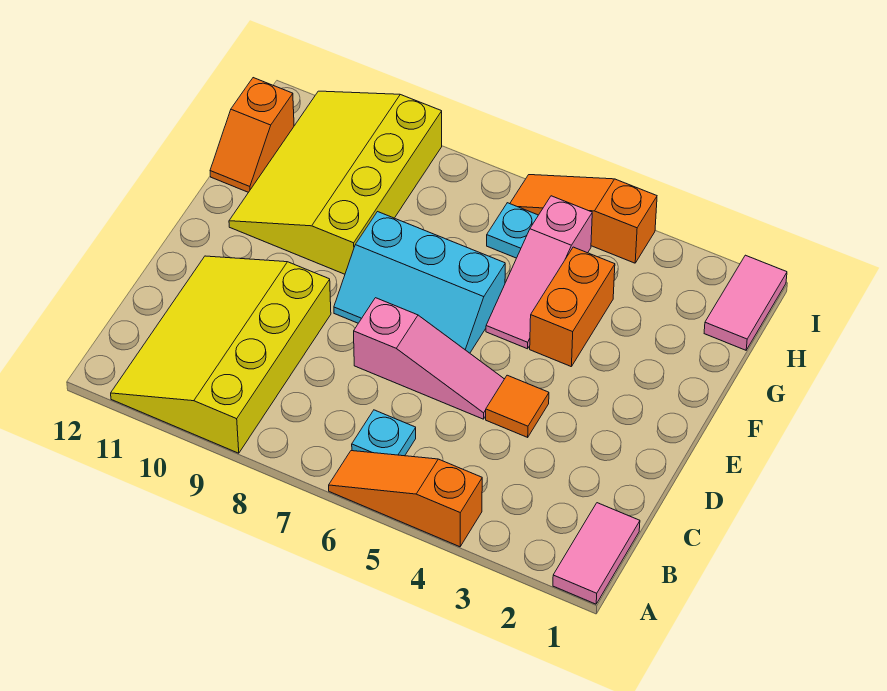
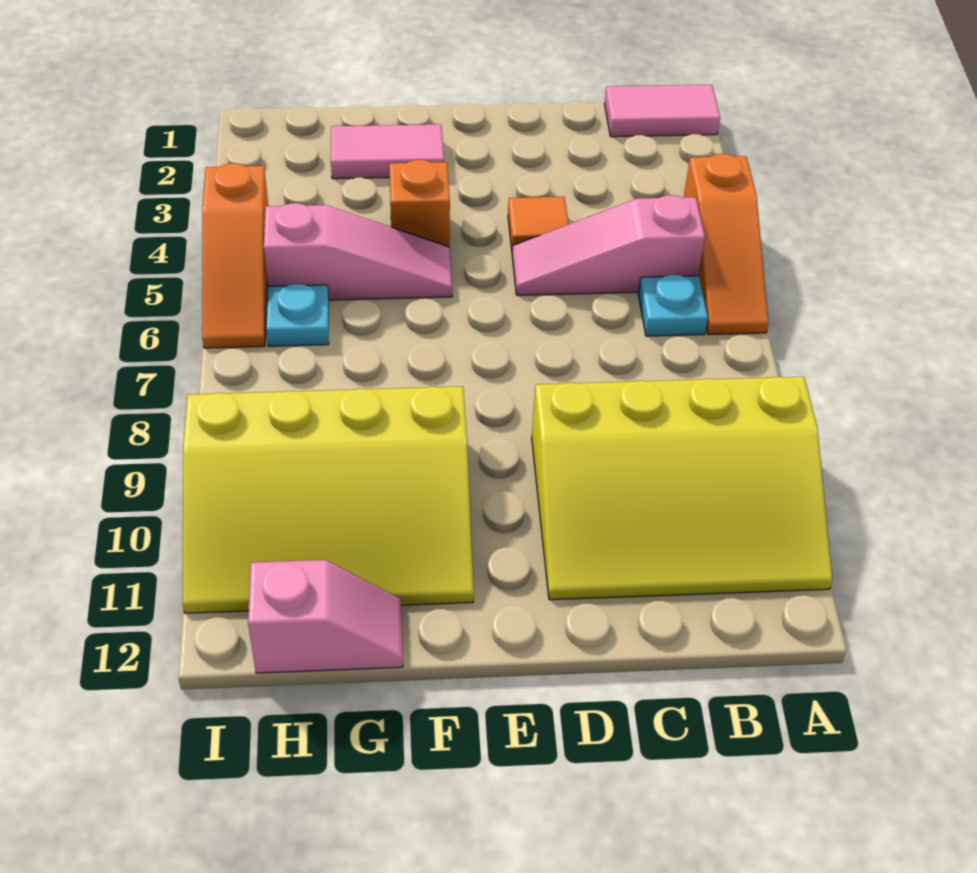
pink 1x3 slope [354,298,504,419] -> pink 1x3 slope turned to [512,195,705,295]
cyan 2x3 slope [334,212,505,353] -> none
orange 1x2 brick [530,247,615,367] -> orange 1x1 brick [389,160,450,247]
orange 1x2 slope [210,78,294,192] -> pink 1x2 slope [248,560,403,673]
pink 1x2 tile [704,255,787,350] -> pink 1x2 tile moved to [331,124,444,179]

